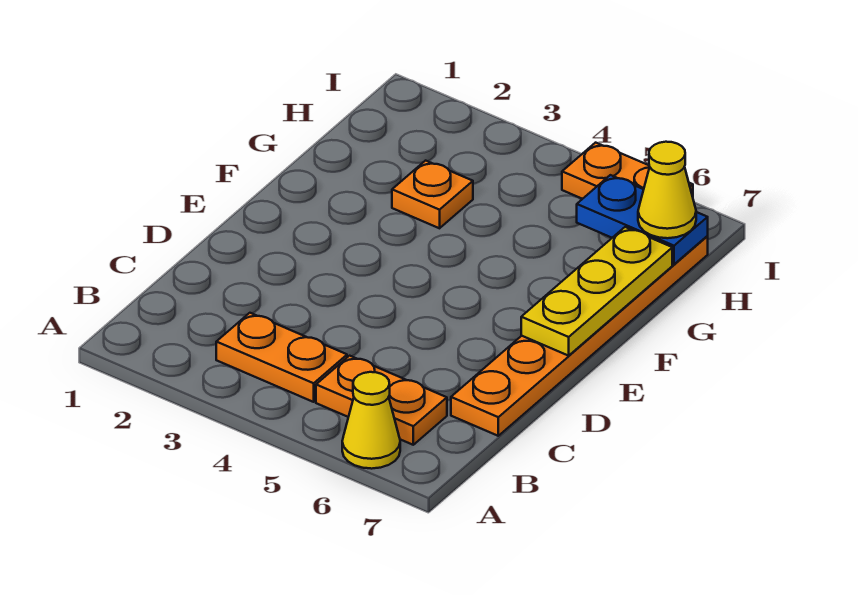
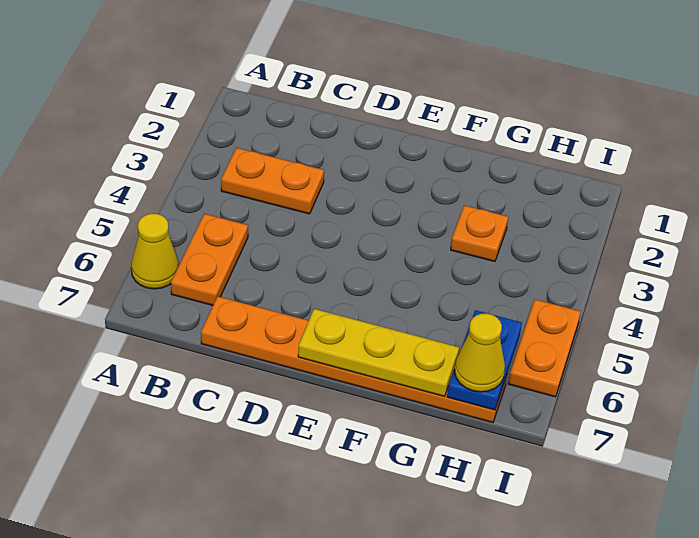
orange 1x2 plate [216,313,347,402] -> orange 1x2 plate turned to [221,148,324,214]

